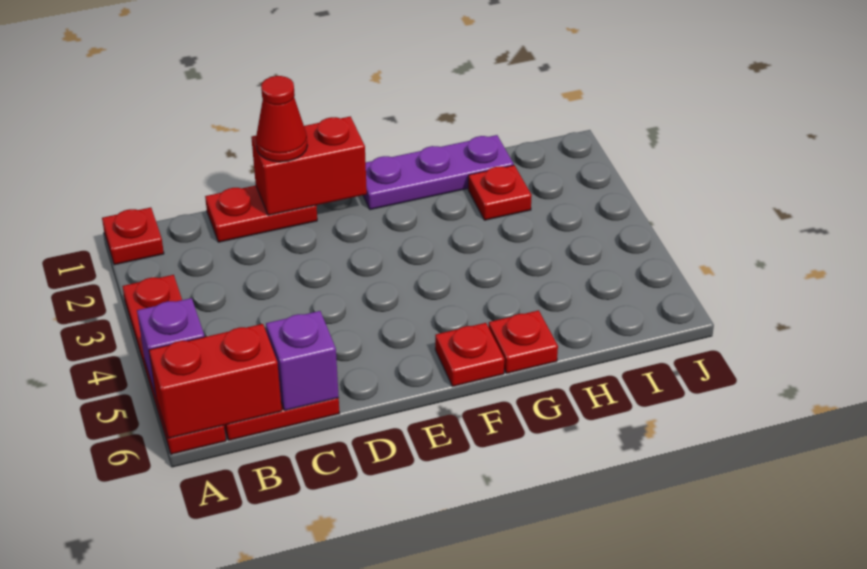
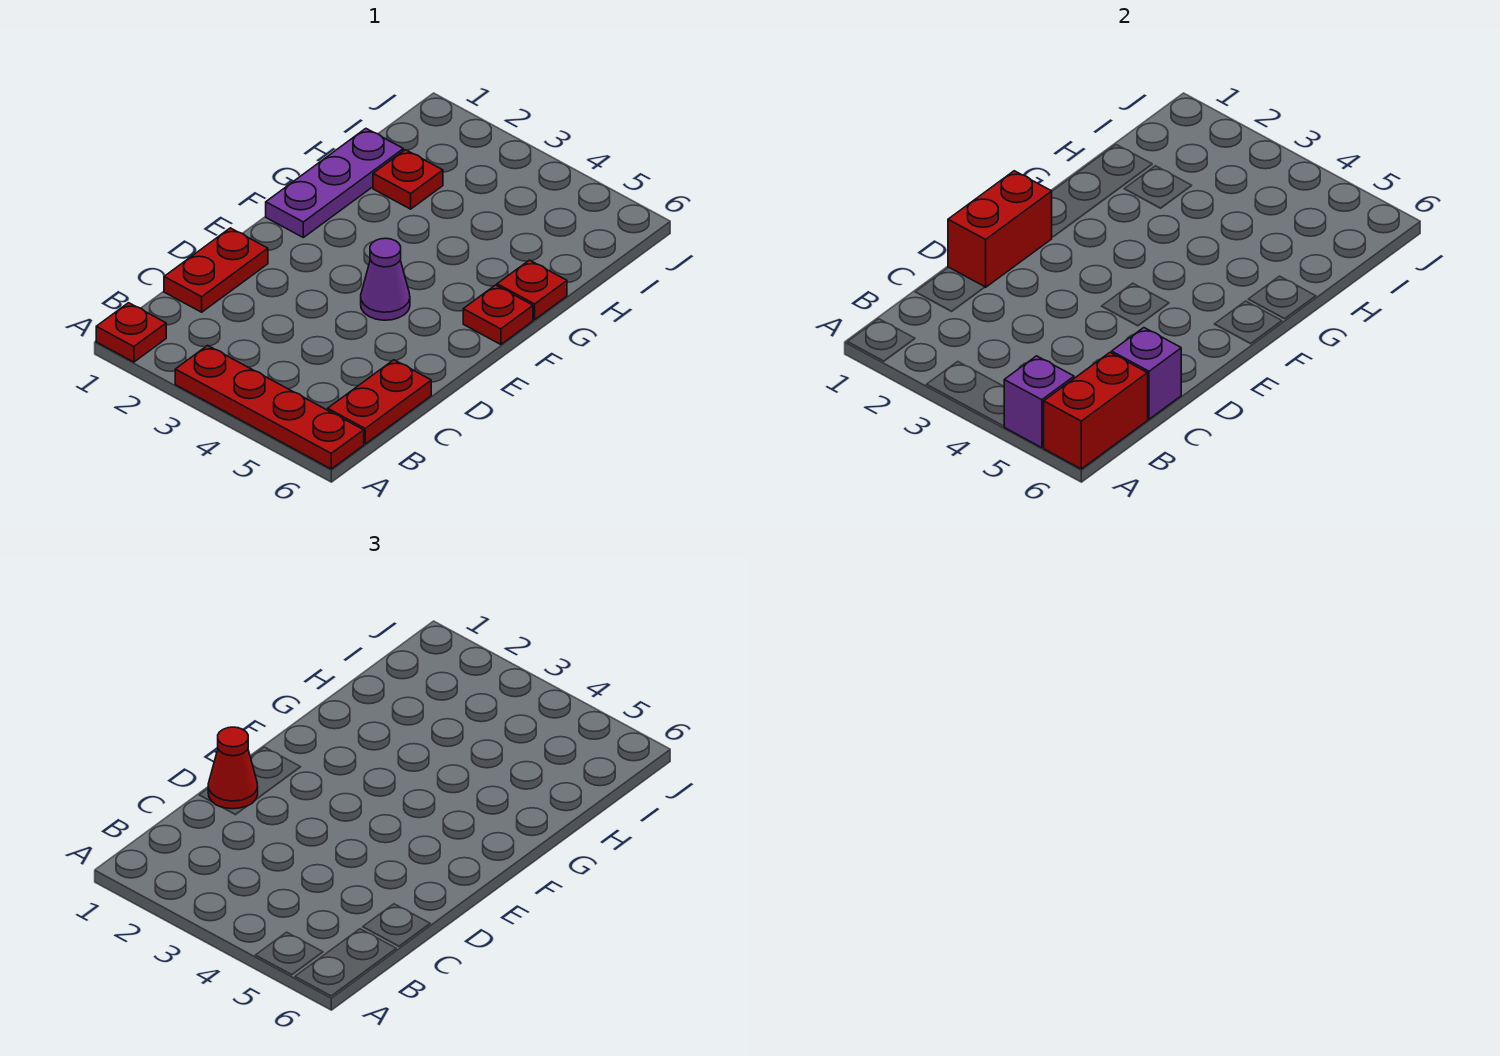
none -> purple 1x1 cone [361,238,410,320]

